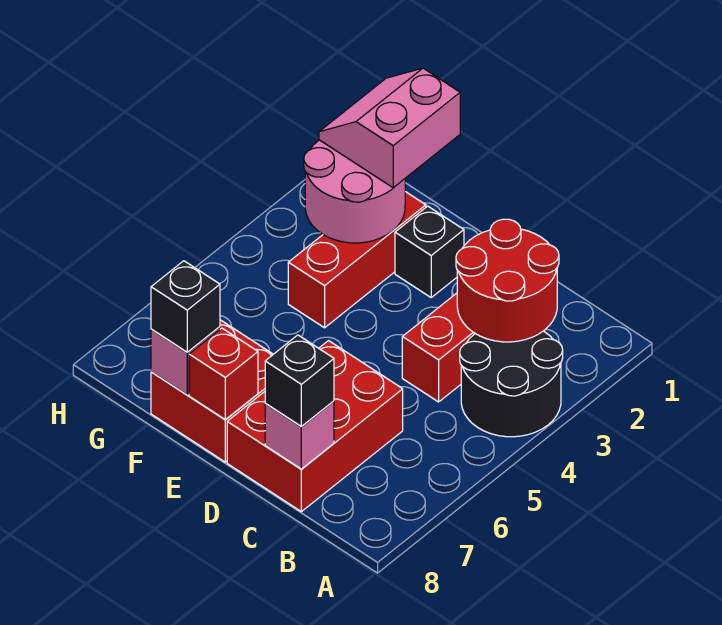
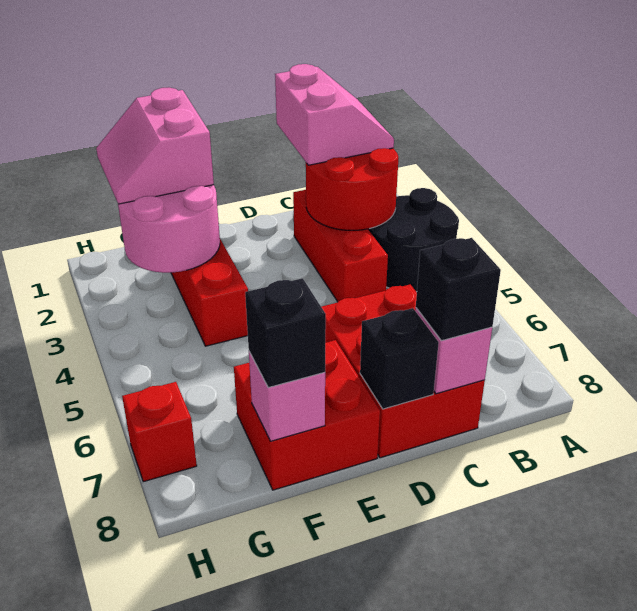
none -> pink 2x2 slope [275,64,394,165]
black 1x1 brick [395,206,464,297] -> black 1x1 brick moved to [360,308,439,409]
red 1x1 brick [189,328,258,419] -> red 1x1 brick moved to [122,382,197,482]

